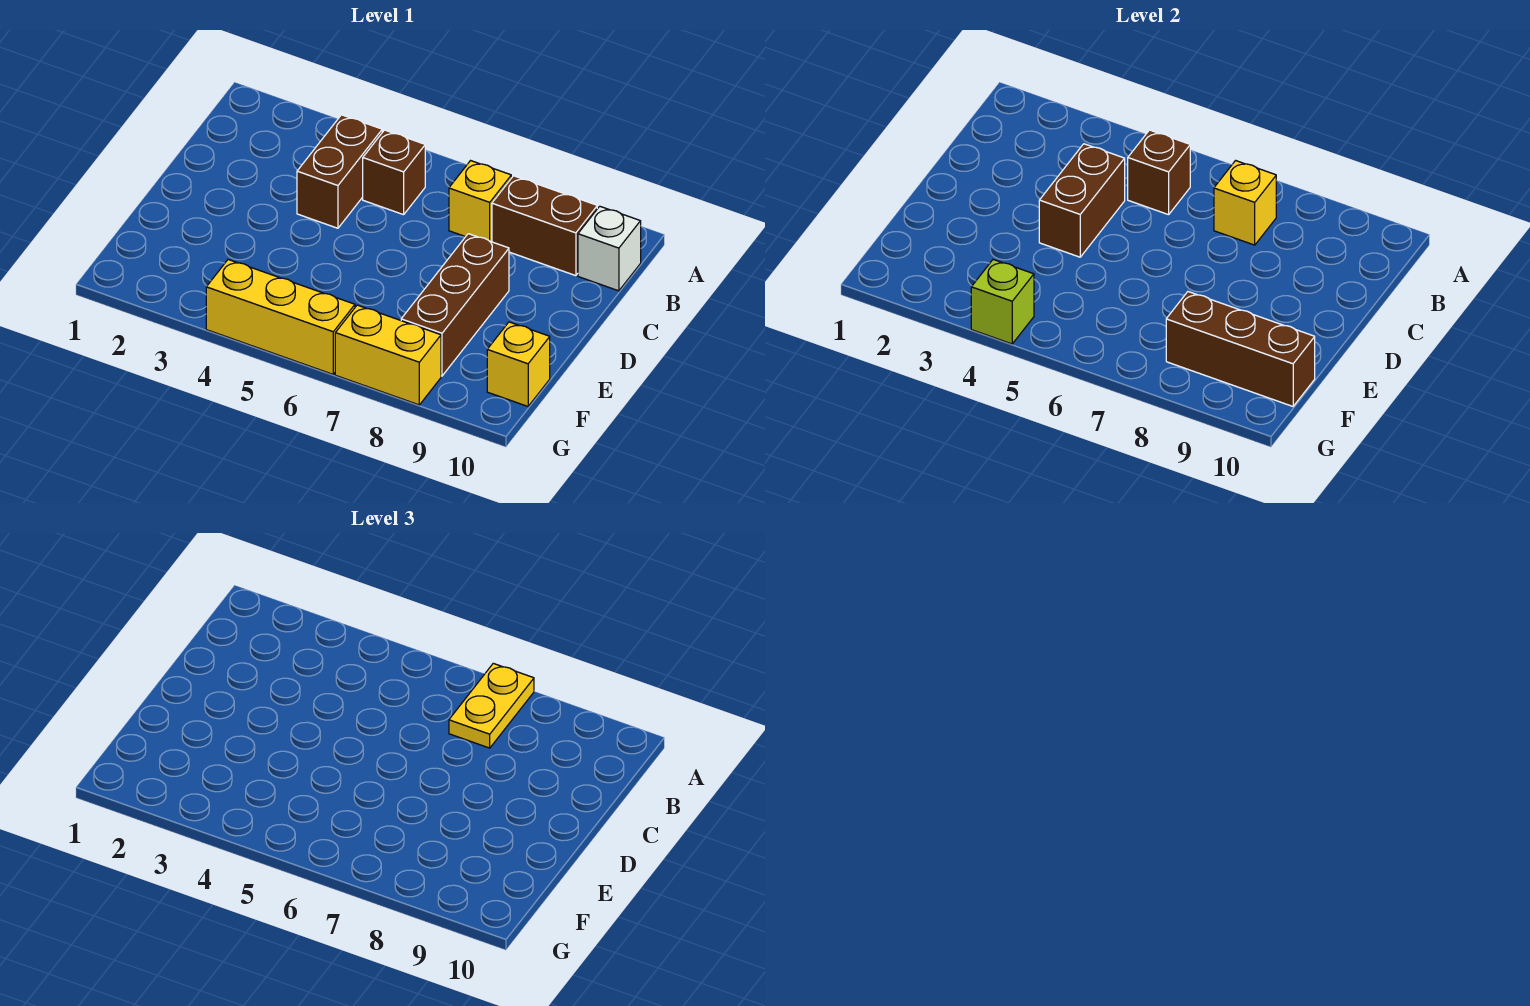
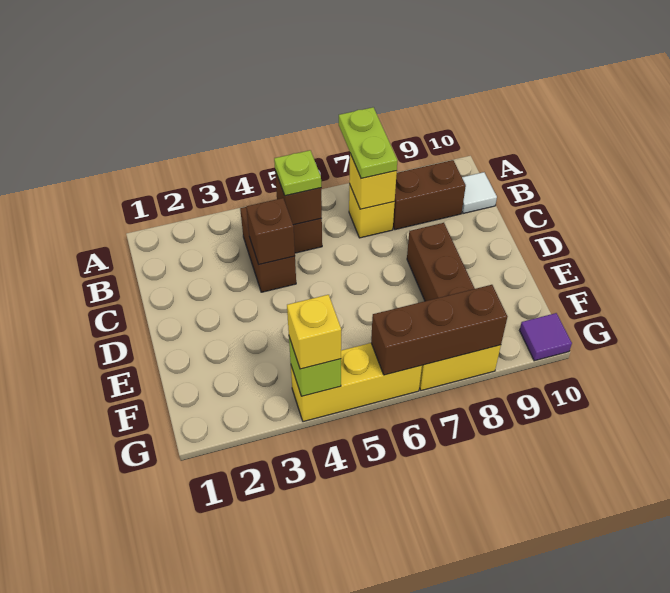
yellow 1x2 plate [449,663,534,748] -> lime 1x2 plate [339,107,397,179]
none -> lime 1x1 plate [274,150,321,196]
white 1x1 brick [578,206,641,291] -> white 1x1 tile [462,172,497,214]
brown 1x2 brick [1039,144,1125,257] -> brown 1x1 brick [246,198,295,264]
brown 1x3 brick [1166,292,1315,406] -> brown 1x3 brick moved to [371,285,507,375]
yellow 1x1 brick [487,322,550,406] -> yellow 1x1 brick moved to [287,295,341,369]
none -> purple 1x1 tile [520,313,572,361]

